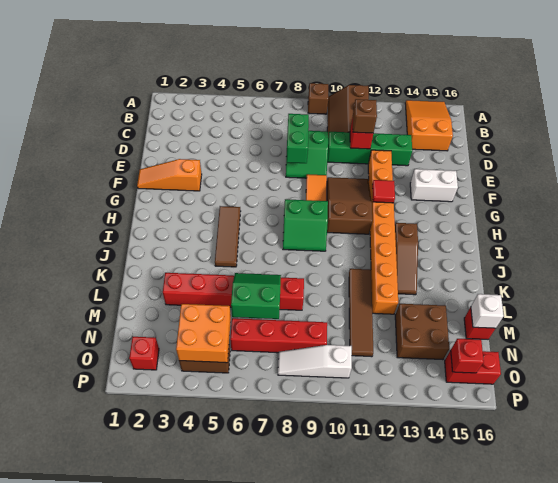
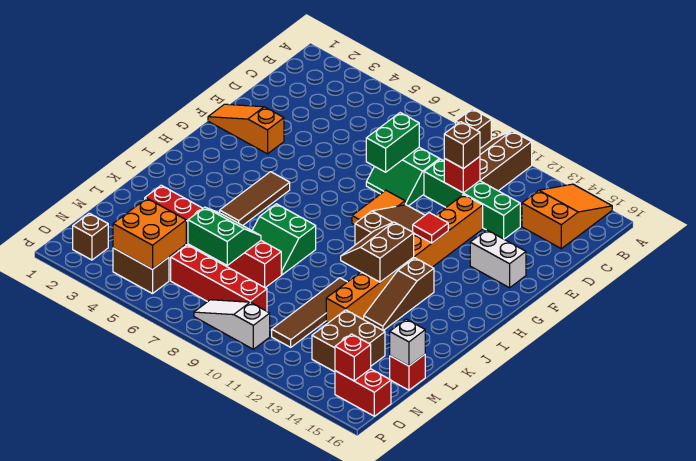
green 2x2 slope [283,199,328,251] -> green 2x2 slope moved to [252,204,316,275]
none -> brown 2x2 slope [341,222,414,282]
red 1x1 brick [129,337,159,370] -> brown 1x1 brick [73,213,108,260]

